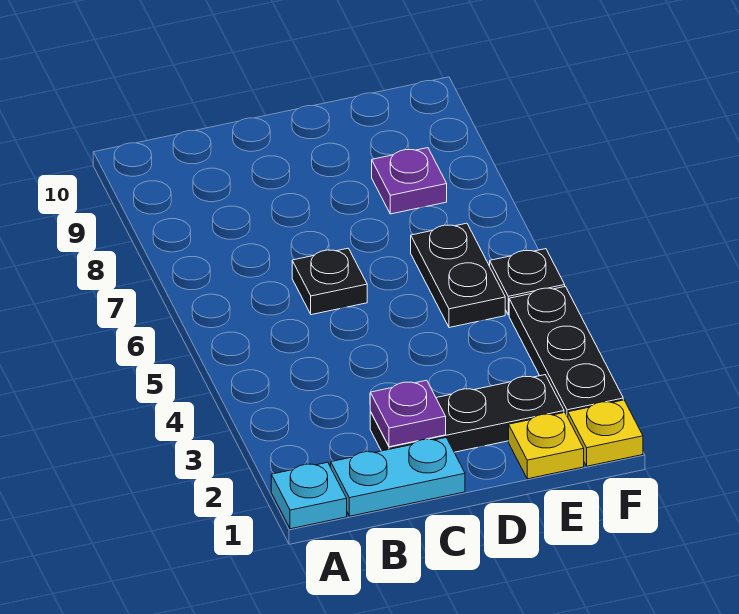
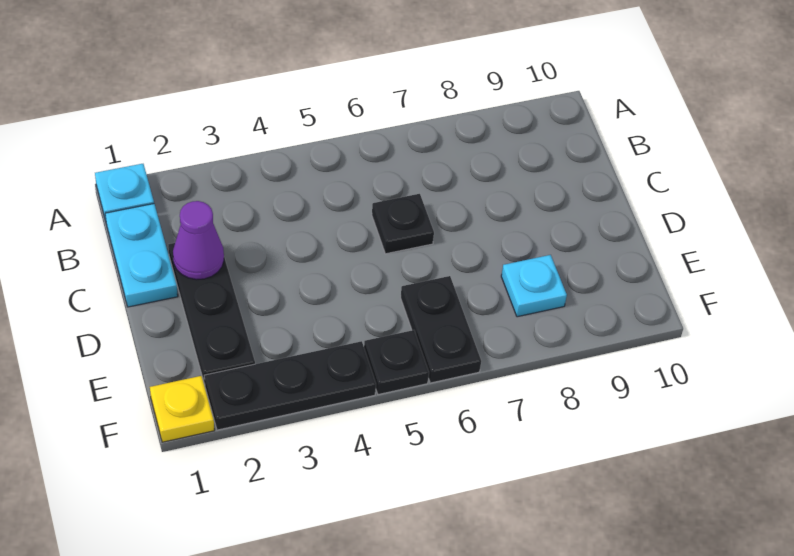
purple 1x1 plate [370,380,446,447] -> purple 1x1 cone [173,201,224,280]
yellow 1x1 plate [509,413,584,479] -> none
black 1x2 plate [411,223,505,328] -> black 1x2 plate turned to [401,276,481,383]
purple 1x1 plate [372,148,447,214] -> cyan 1x1 plate [501,255,567,317]

